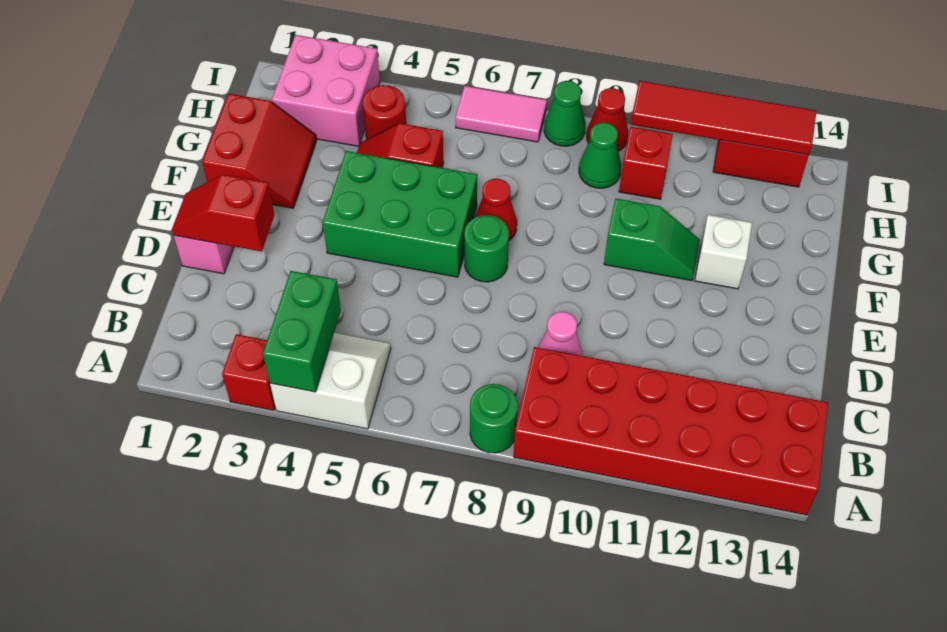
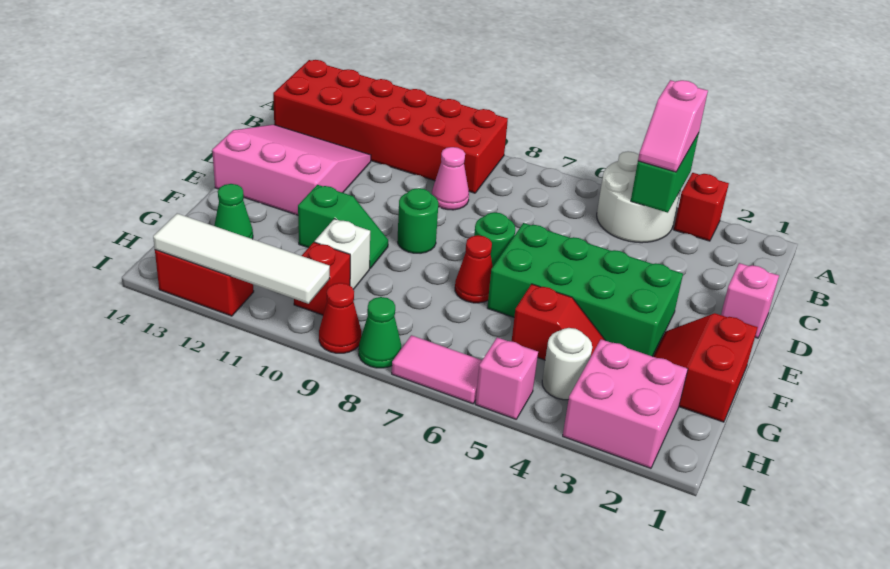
white 2x2 slope [270,333,391,429] -> white 2x2 round brick [597,151,680,243]
none -> pink 1x2 slope [638,80,708,172]
green 1x1 round brick [470,384,518,453] -> green 1x1 round brick moved to [398,188,438,253]
none -> pink 3x3 slope [212,125,371,215]
red 1x2 slope [172,174,274,252] -> none
green 2x3 brick [323,151,477,277] -> green 2x4 brick [487,223,683,356]
green 1x2 slope [604,199,700,281] -> green 1x2 slope turned to [298,185,388,268]
white 1x1 brick [695,215,752,289] -> white 1x1 brick moved to [315,219,370,290]
red 1x1 round brick [363,85,406,139] -> white 1x1 round brick [542,328,592,400]
green 1x1 cone [579,123,621,188] -> green 1x1 cone moved to [214,184,253,239]
none -> pink 1x1 brick [475,337,538,419]
red 1x4 tile [631,81,817,155] -> white 1x4 tile [153,213,330,304]

